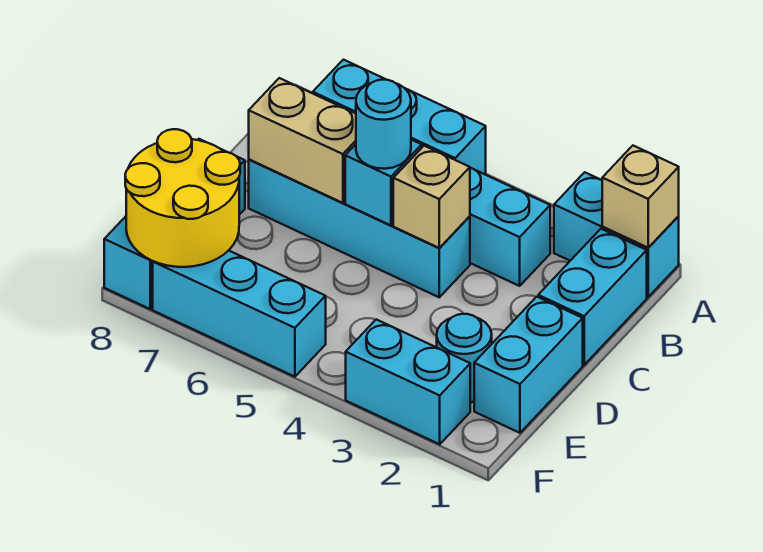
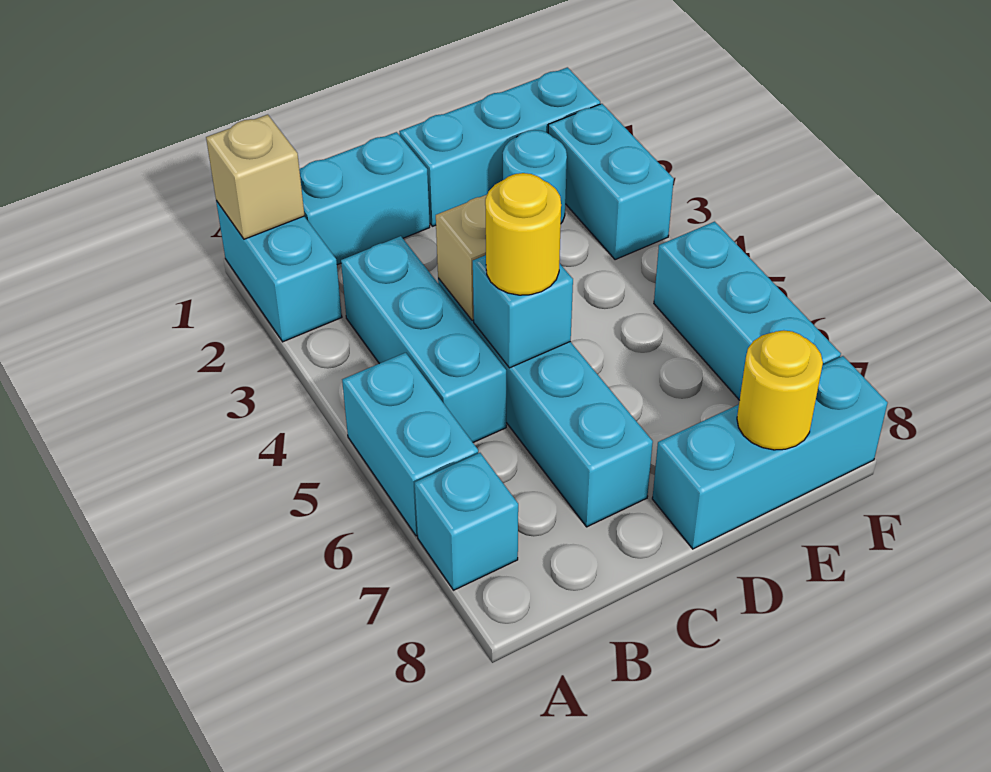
cyan 1x1 round brick [356,80,411,169] -> yellow 1x1 round brick [485,173,561,295]
tan 1x2 brick [249,78,356,203] -> none
cyan 1x2 brick [474,297,583,433] -> cyan 1x3 brick [399,67,600,226]
yellow 2x2 round brick [125,129,240,267] -> yellow 1x1 round brick [737,330,823,450]

